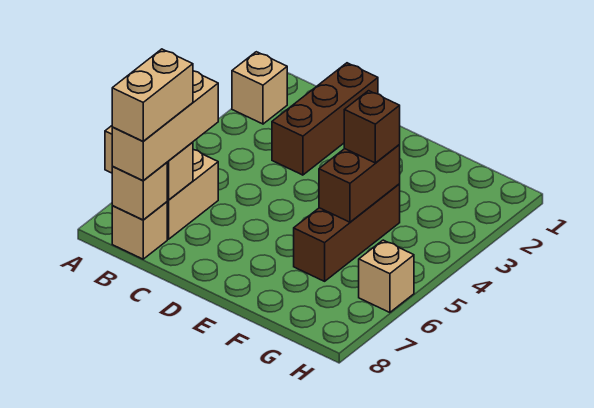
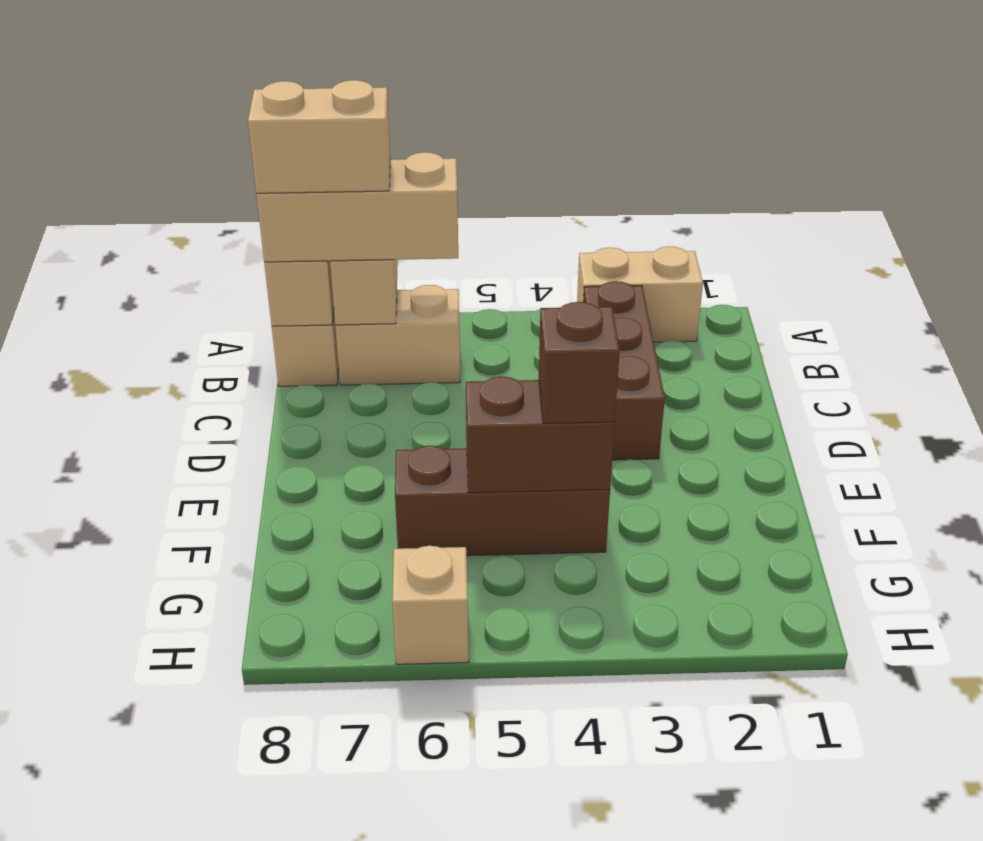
tan 1x1 brick [232,52,287,124] -> tan 1x2 brick [577,246,703,342]
brown 1x3 brick [272,63,378,175] -> brown 1x3 brick turned to [583,281,665,460]

